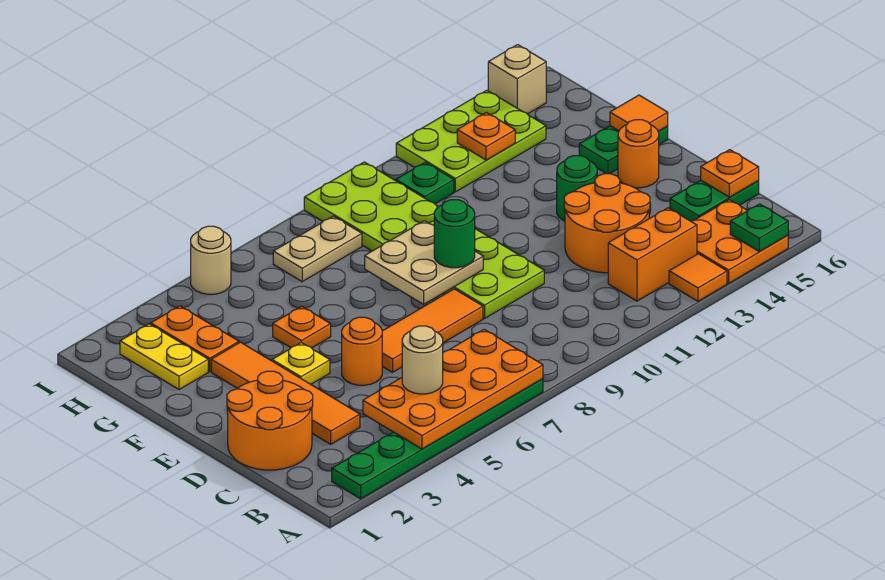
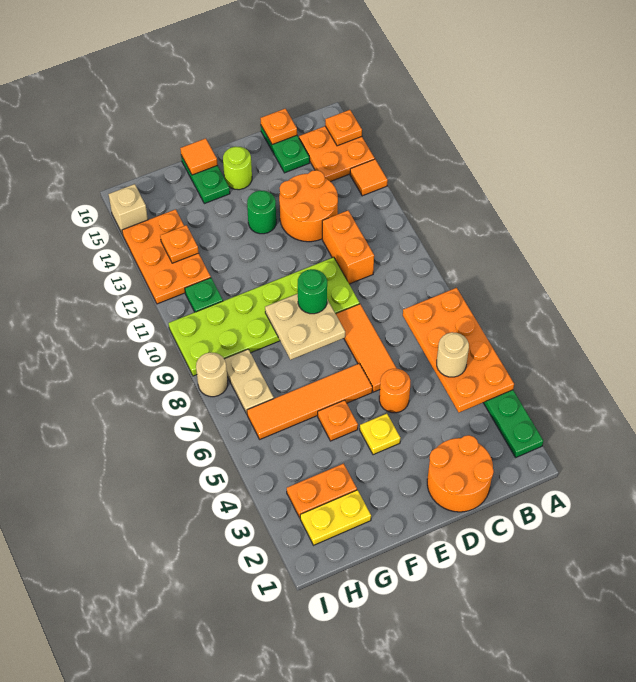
green 1x1 plate [730,204,788,252] -> orange 1x1 plate [325,110,362,146]
orange 1x2 brick [608,208,697,301] -> orange 1x2 brick moved to [322,211,374,284]
orange 1x4 tile [211,342,360,444] -> orange 1x4 tile moved to [247,364,372,439]
orange 1x1 round brick [618,120,659,188] -> lime 1x1 round brick [223,146,252,190]
lime 2x3 plate [396,90,546,192] -> orange 2x3 plate [122,209,211,304]
tan 1x1 round brick [191,226,231,294] -> tan 1x1 round brick moved to [196,353,228,397]

